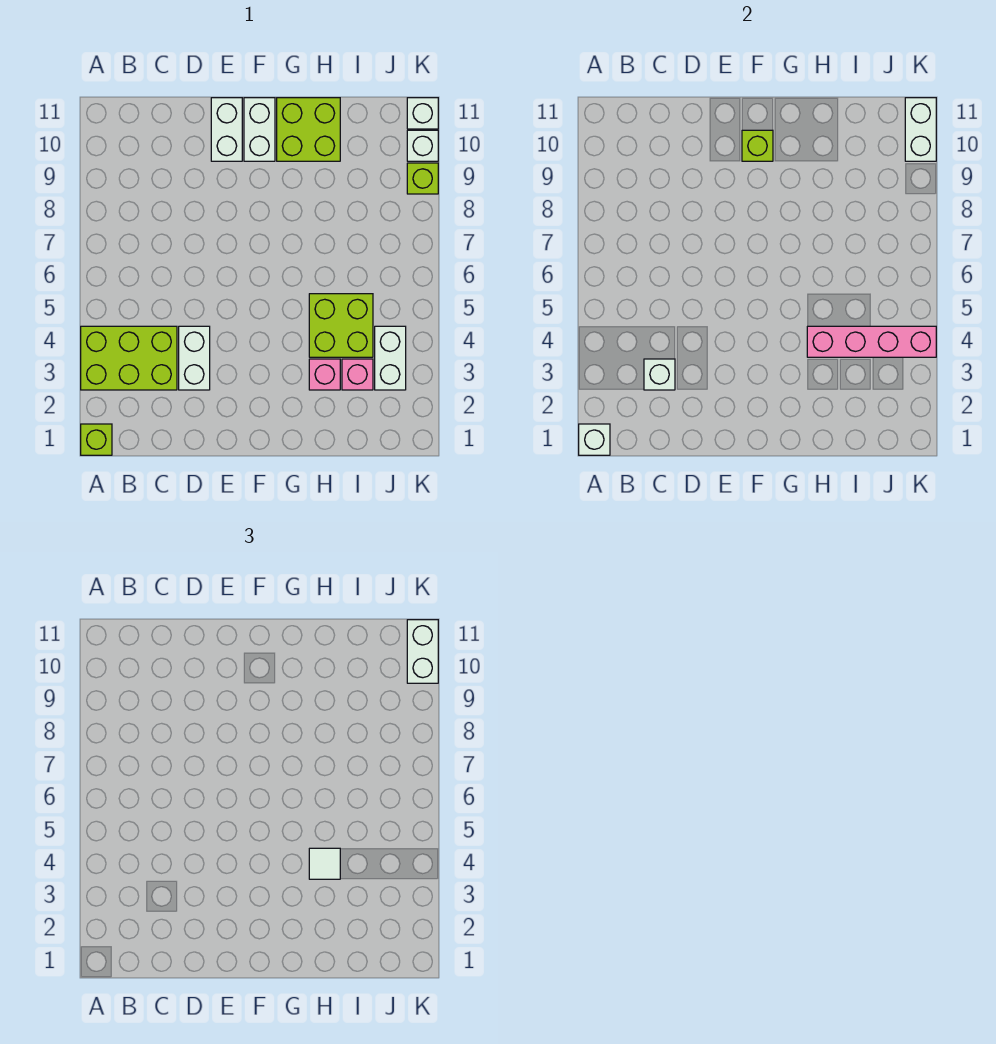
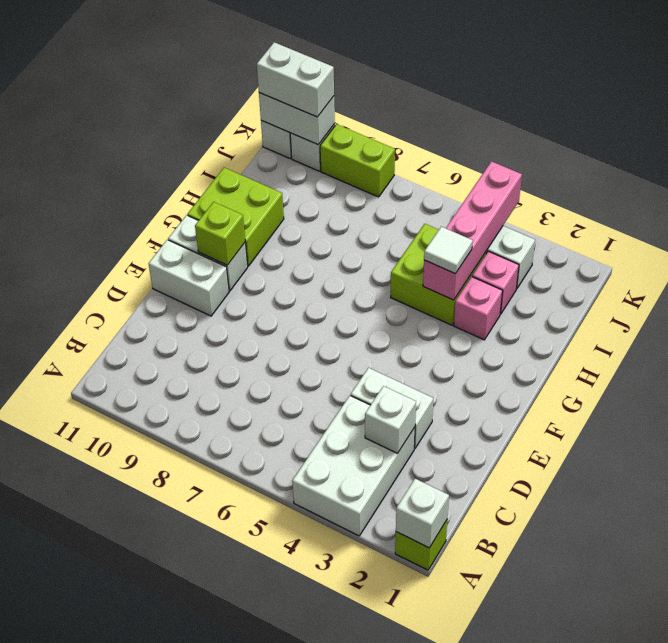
lime 2x3 brick [81,326,177,390] -> white 2x3 brick [292,395,415,536]
lime 1x1 brick [407,163,438,194] -> lime 1x2 brick [320,124,395,197]

